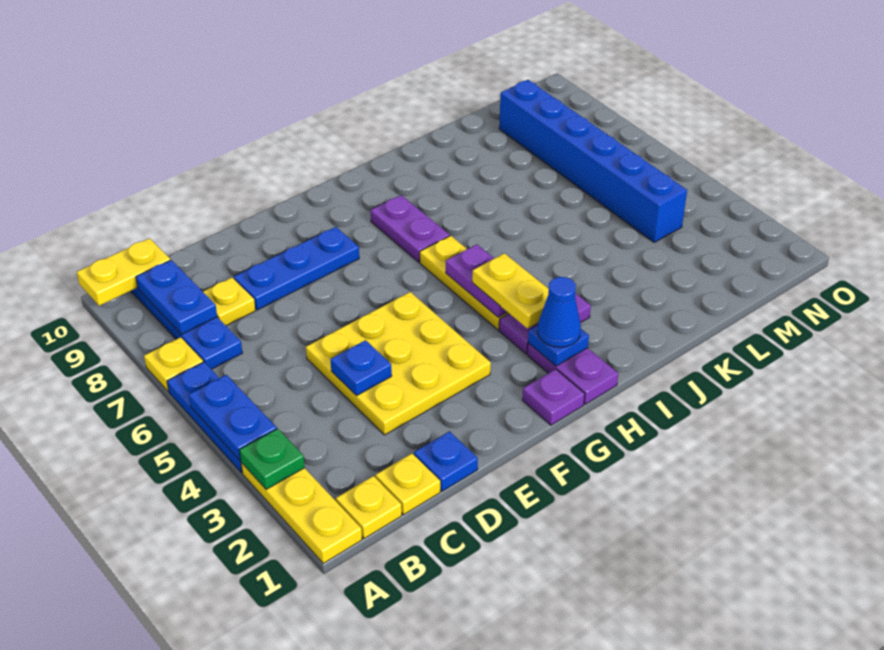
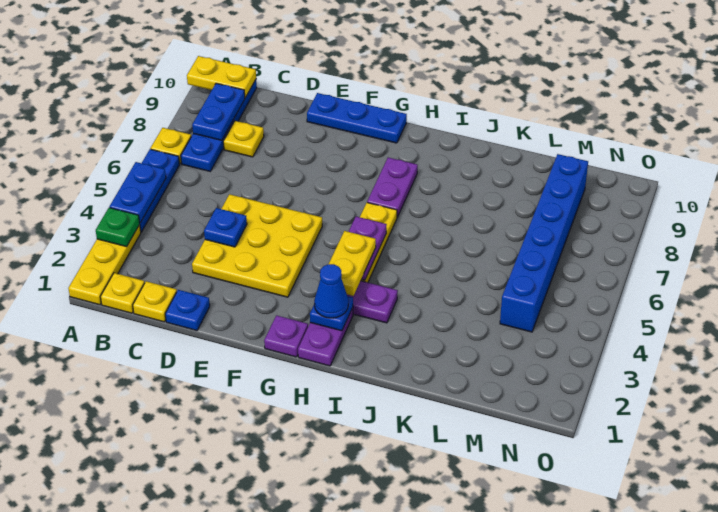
blue 1x3 plate [234,227,359,310] -> blue 1x3 plate moved to [307,93,407,143]

